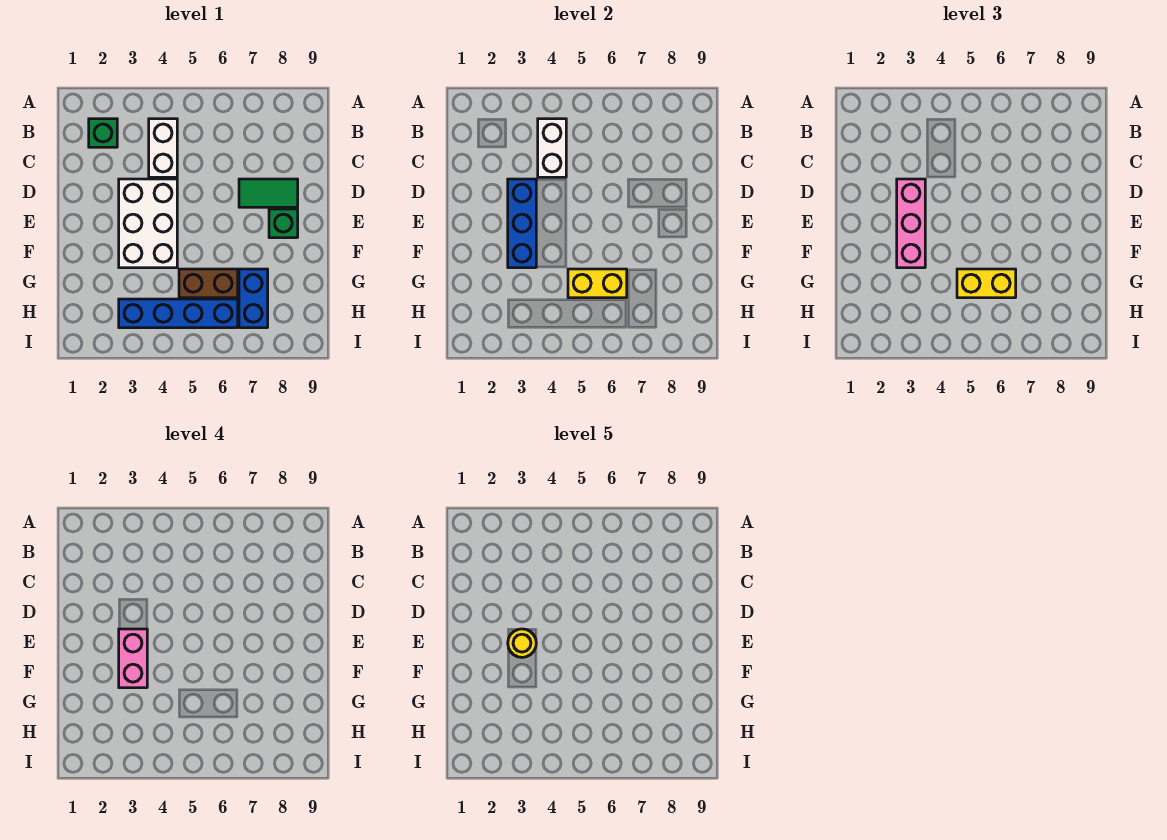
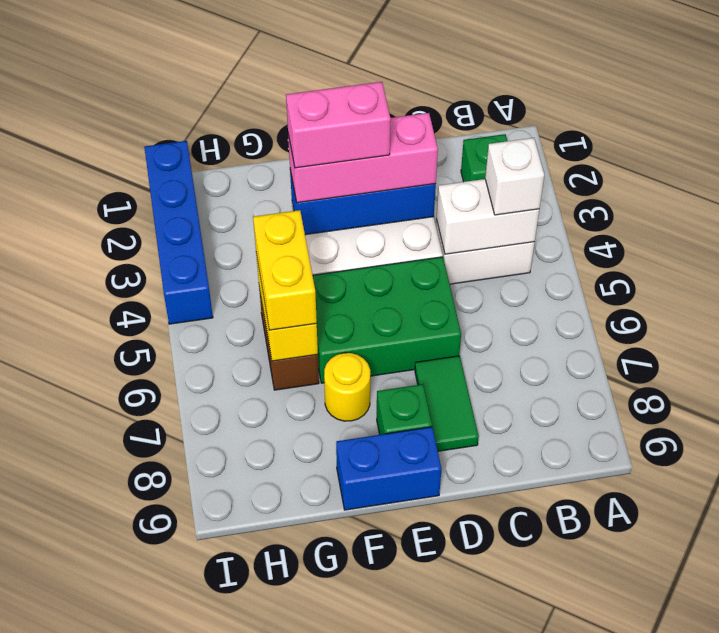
none -> white 1x1 brick [485,138,544,215]
none -> green 2x3 brick [313,257,461,383]
yellow 1x1 round brick [508,629,536,657] -> yellow 1x1 round brick moved to [324,353,370,421]
blue 1x2 brick [239,269,268,328] -> blue 1x2 brick moved to [336,427,441,510]
blue 1x4 brick [119,299,238,328] -> blue 1x4 brick moved to [144,141,213,324]

